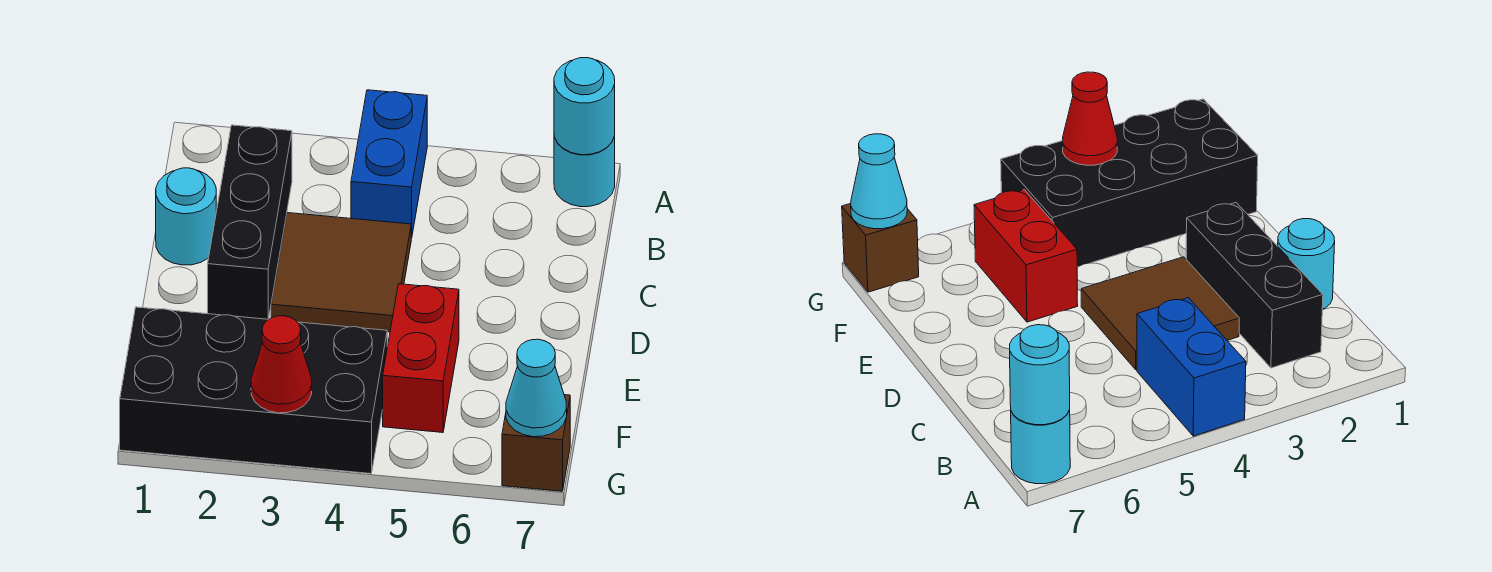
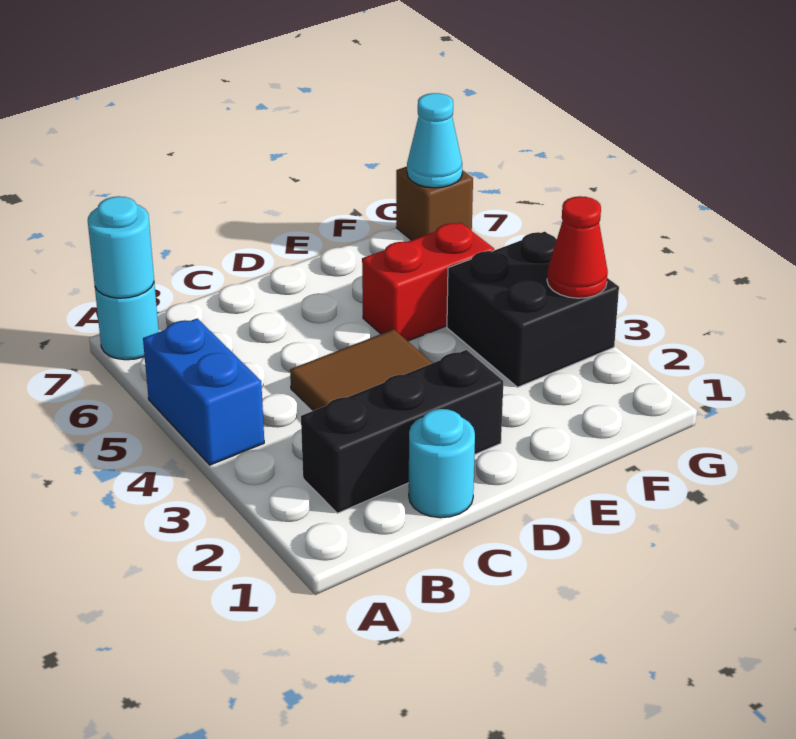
blue 1x2 brick [351,90,427,238] -> blue 1x2 brick turned to [143,318,264,465]
black 2x4 brick [120,307,387,474] -> black 2x2 brick [447,232,619,387]

